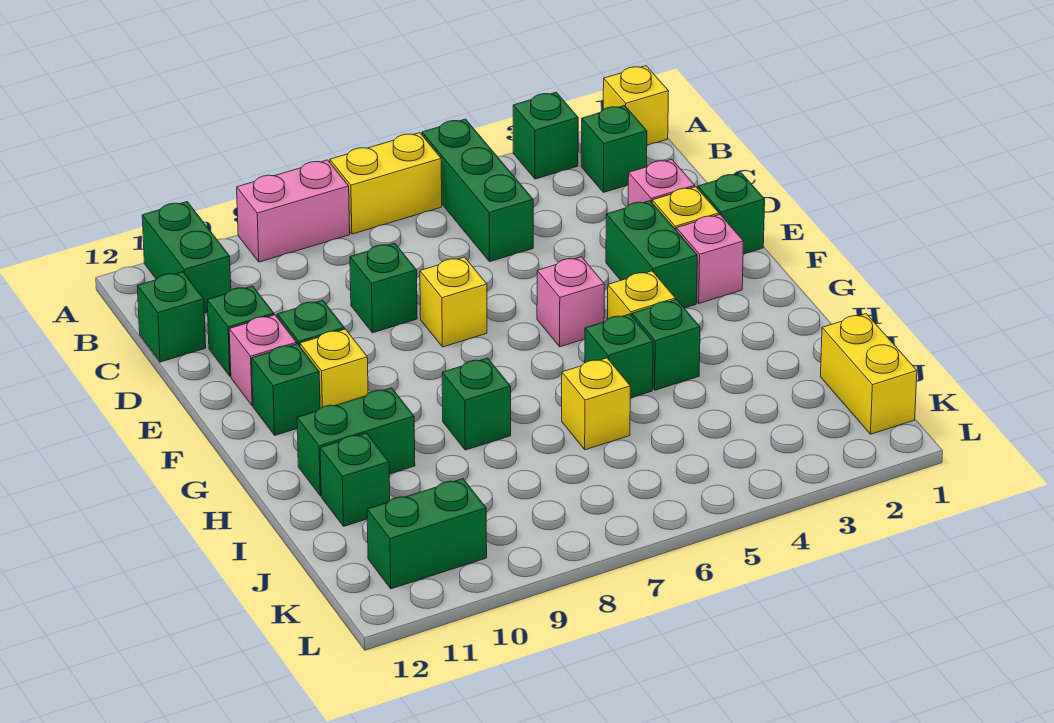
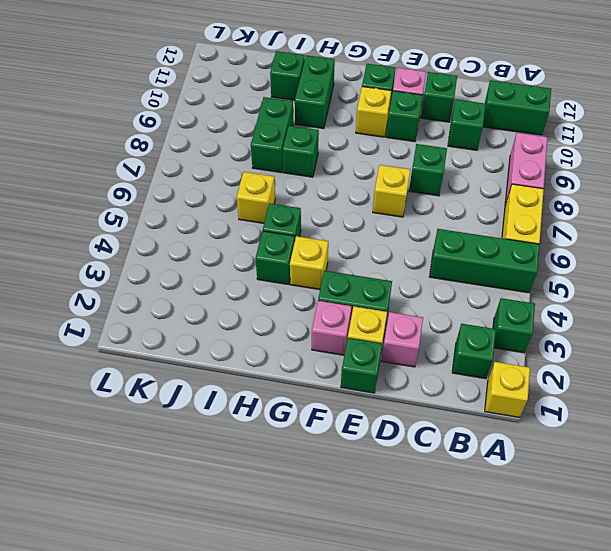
green 1x1 brick [137,272,206,362] -> green 1x1 brick moved to [448,100,486,150]
pink 1x1 brick [537,257,604,347] -> none
yellow 1x2 brick [820,314,917,434] -> none
green 1x2 brick [367,479,487,589] -> green 1x2 brick moved to [251,97,293,173]

